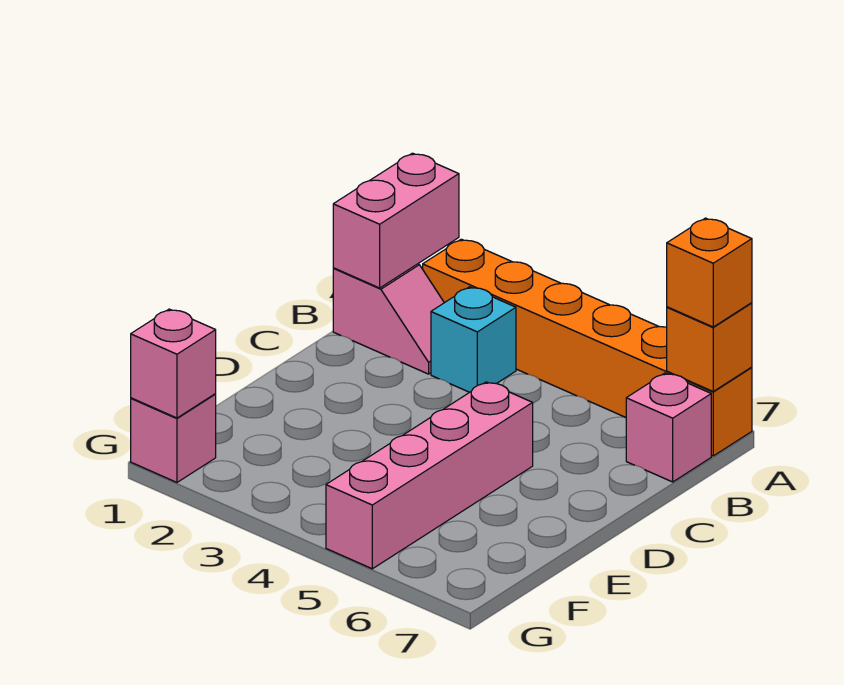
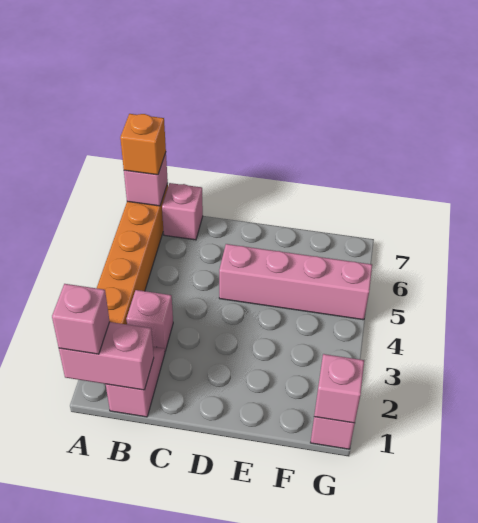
none -> pink 1x1 brick [52,284,110,354]
orange 1x1 brick [667,303,752,391] -> pink 1x1 brick [124,153,168,206]
cyan 1x1 brick [431,287,516,392] -> pink 1x1 brick [126,290,173,351]

